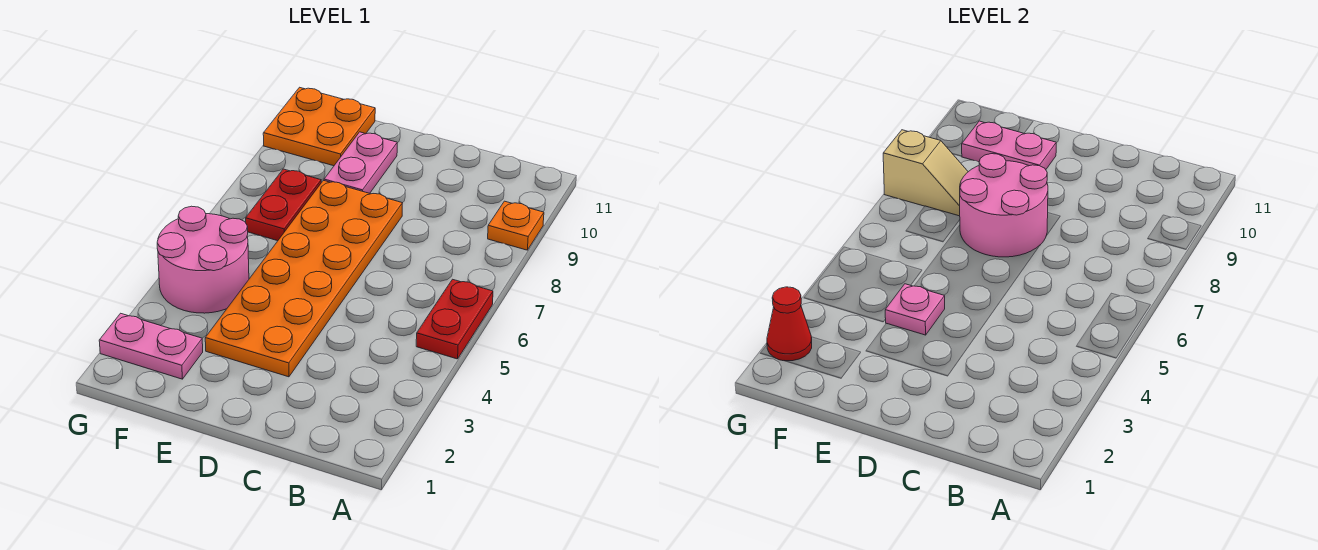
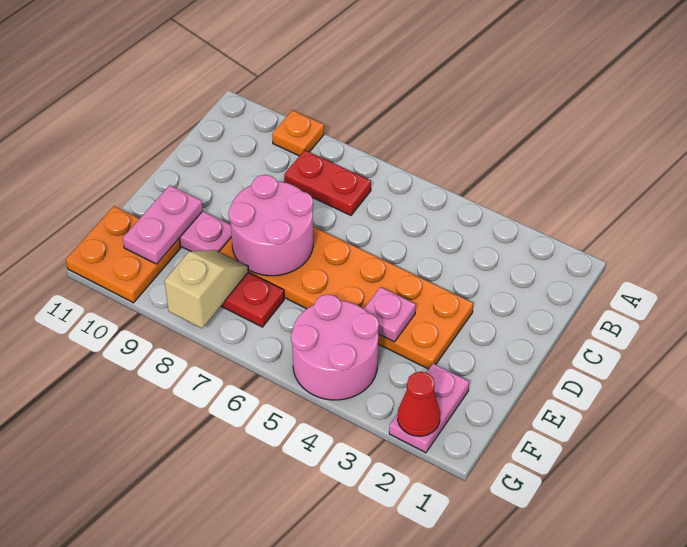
red 1x2 plate [416,279,493,359] -> red 1x2 plate moved to [284,150,371,215]

